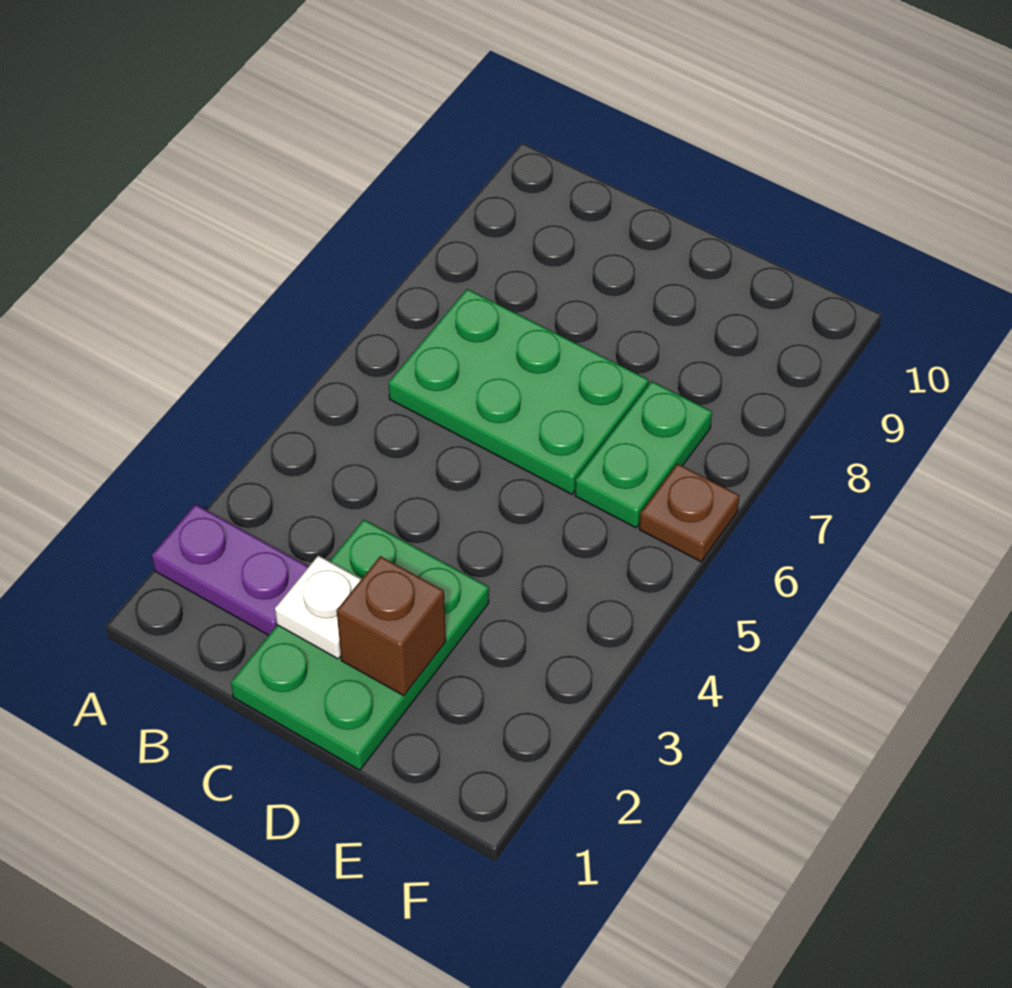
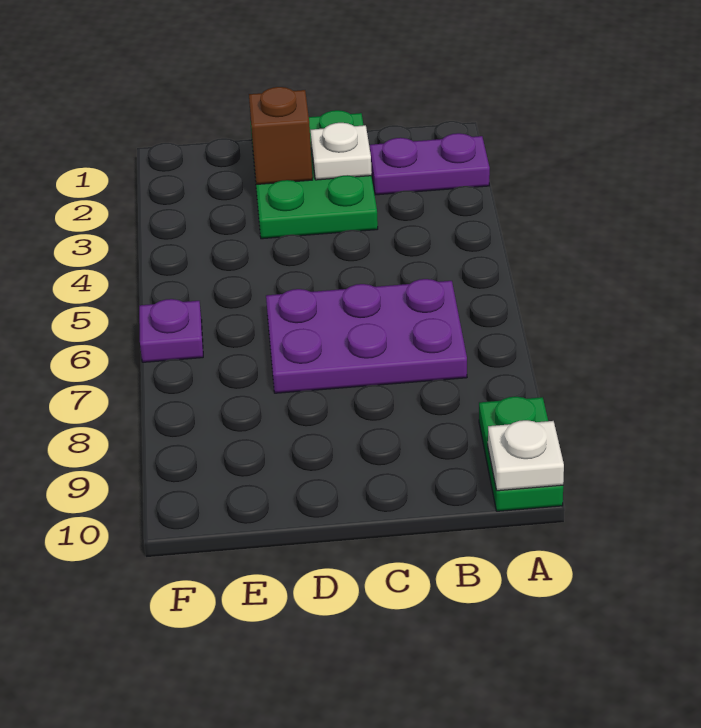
none -> white 1x1 plate [488,420,564,491]
green 2x3 plate [388,289,649,494] -> purple 2x3 plate [266,279,467,393]
green 1x2 plate [575,381,712,528] -> green 1x2 plate moved to [479,397,563,511]
brown 1x1 plate [639,464,739,562] -> purple 1x1 plate [139,299,203,362]

